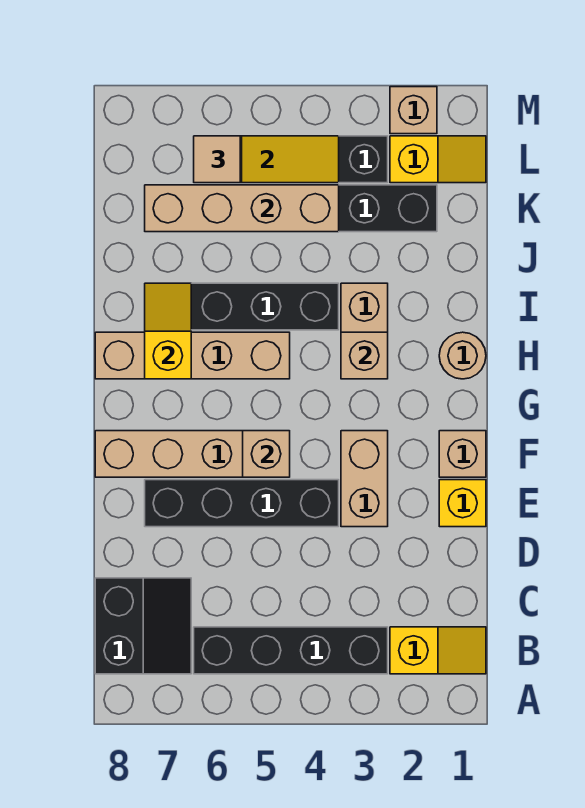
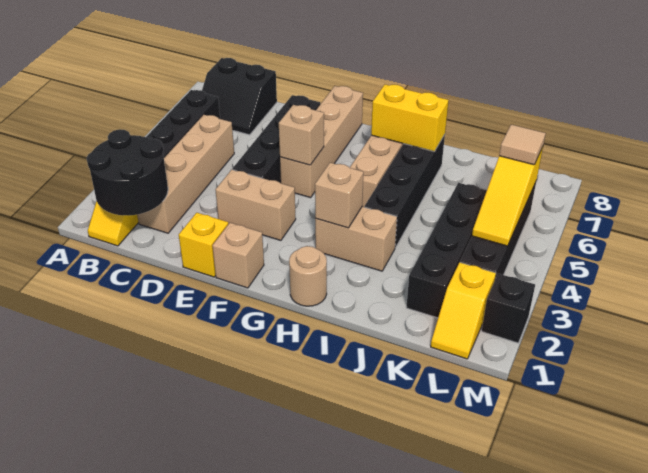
none -> black 2x2 round brick [87,129,168,216]
yellow 1x2 slope [145,283,191,379] -> yellow 1x2 brick [371,85,449,152]
tan 1x4 brick [145,185,339,232] -> tan 1x4 brick moved to [137,115,234,233]
tan 1x1 brick [390,87,437,134] -> black 1x1 brick [482,274,535,343]

